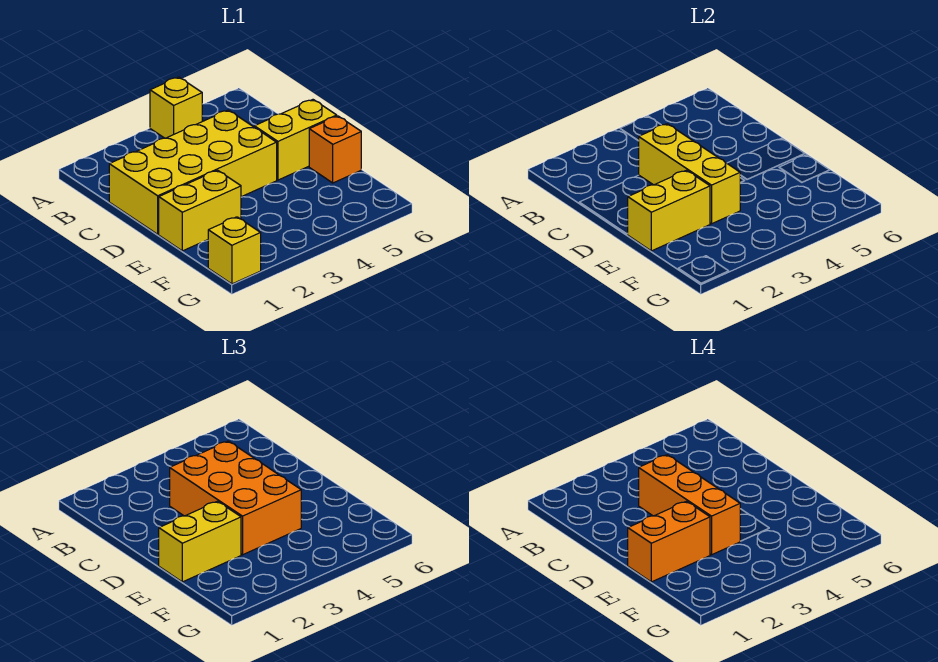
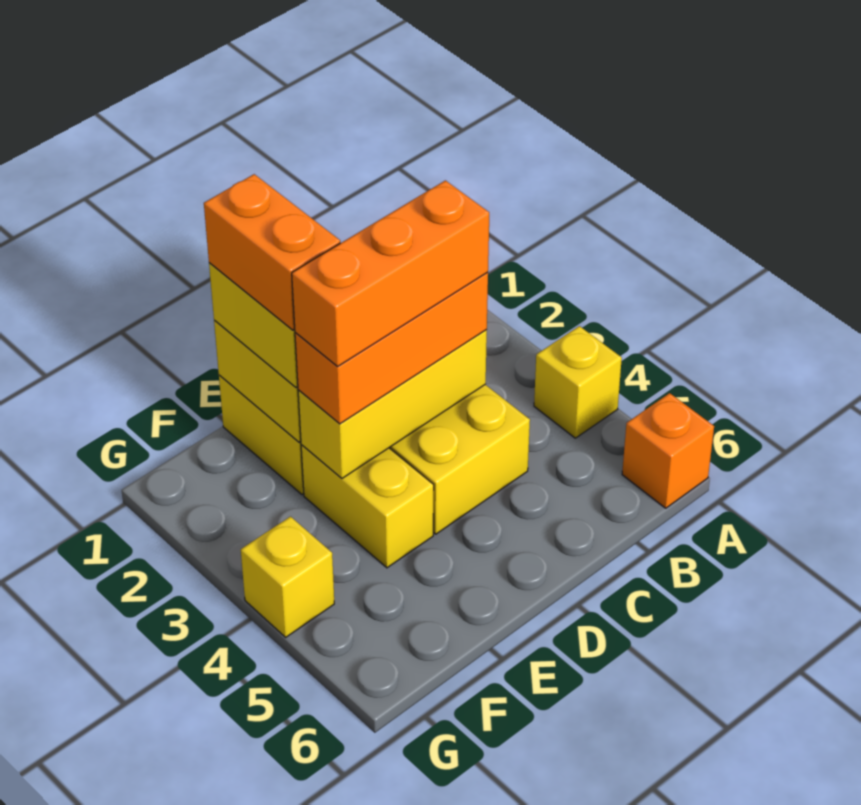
orange 2x3 brick [170,441,301,555] -> orange 1x3 brick [295,272,488,424]
yellow 1x2 brick [254,100,337,180] -> yellow 1x2 brick moved to [301,445,434,568]
orange 1x1 brick [309,116,361,183] -> orange 1x1 brick moved to [622,393,714,508]
yellow 1x1 brick [208,217,261,284] -> yellow 1x1 brick moved to [241,517,334,637]

